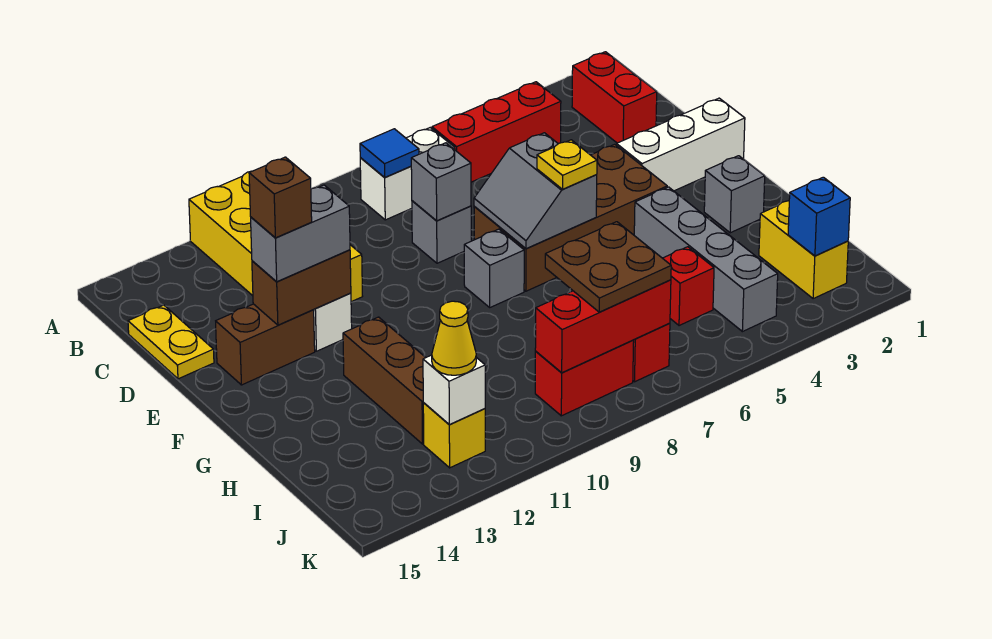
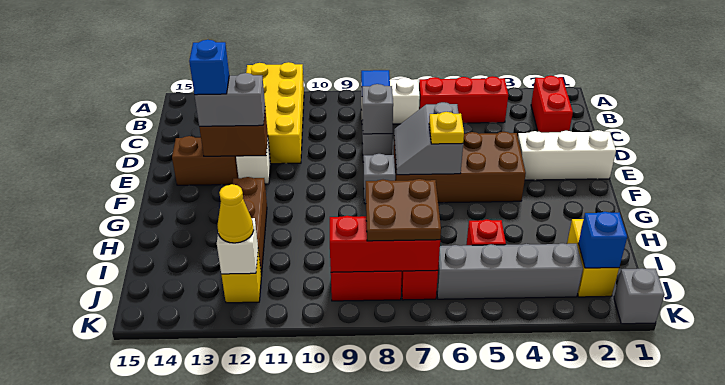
yellow 1x2 plate [128,305,214,379] -> none
brown 1x1 brick [249,157,312,238] -> blue 1x1 brick [189,40,229,95]
grey 1x1 brick [704,156,765,233] -> grey 1x1 brick moved to [614,268,664,324]
grey 1x4 brick [634,187,778,332] -> grey 1x4 brick turned to [437,243,583,299]

